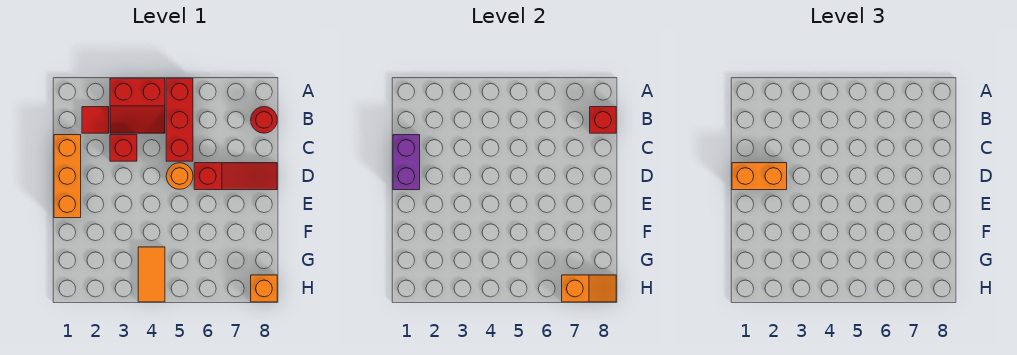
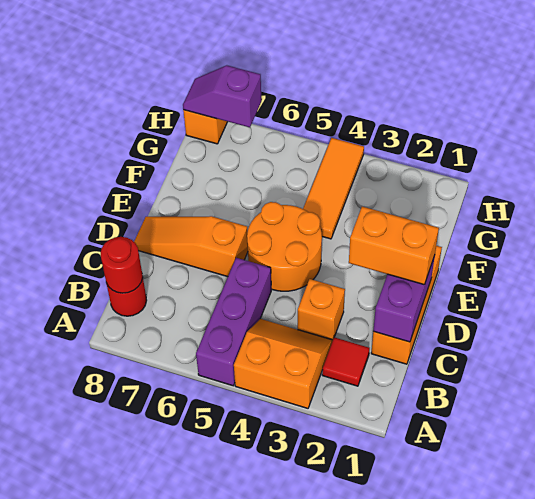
red 2x2 slope [110,78,165,133] -> orange 2x2 slope [234,319,332,408]
red 1x3 brick [166,78,193,161] -> purple 1x3 brick [196,258,271,386]
red 1x1 brick [590,107,616,133] -> red 1x1 round brick [101,237,143,293]
red 1x1 brick [110,135,137,161] -> orange 1x1 brick [298,279,345,342]
orange 1x1 round brick [166,163,193,189] -> orange 2x2 round brick [247,202,322,291]
red 1x3 slope [194,163,277,190] -> orange 1x3 slope [134,216,248,277]
orange 1x2 tile [138,247,165,302] -> orange 1x3 tile [303,138,364,239]
orange 1x2 slope [562,275,616,302] -> purple 1x2 slope [183,66,261,127]

